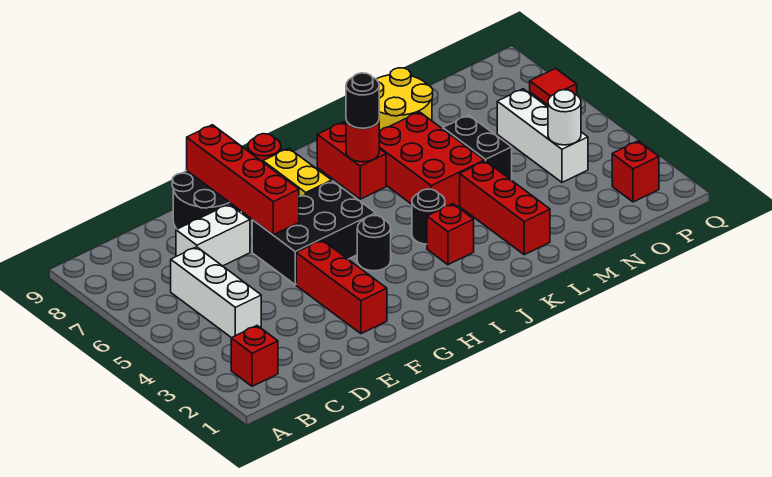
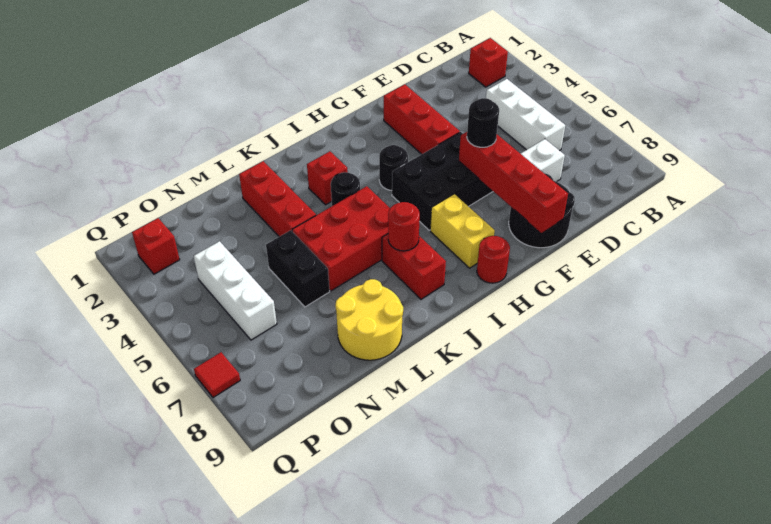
black 1x1 round brick [346,73,379,128] -> black 1x1 round brick moved to [467,98,499,147]
red 2x3 brick [379,112,484,206] -> red 2x3 brick turned to [292,186,390,291]
white 1x1 round brick [548,90,581,145] -> none

